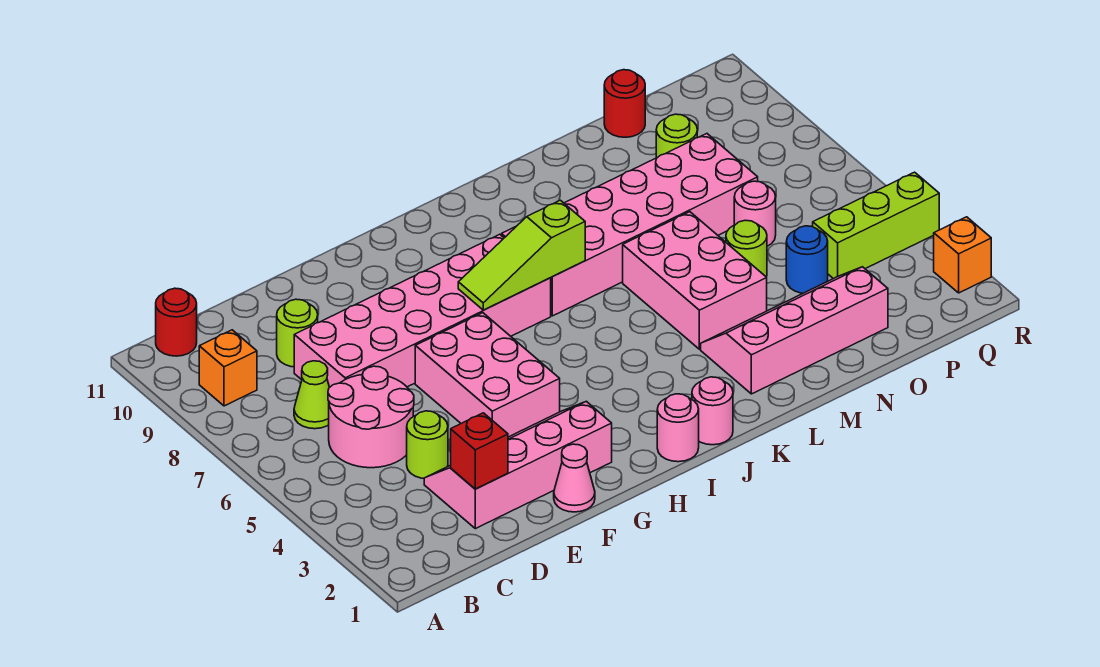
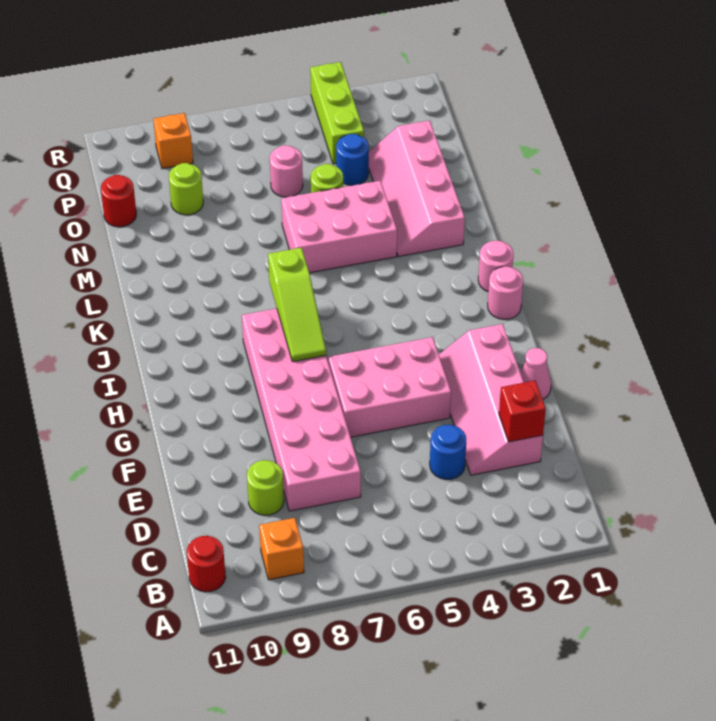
pink 2x2 round brick [328,366,414,468] -> none
lime 1x1 cone [294,361,330,429] -> none
lime 1x1 round brick [407,411,448,478] -> blue 1x1 round brick [430,425,466,480]
pink 2x6 brick [502,134,758,316] -> none
orange 1x1 brick [934,217,991,293] -> orange 1x1 brick moved to [153,113,193,169]

